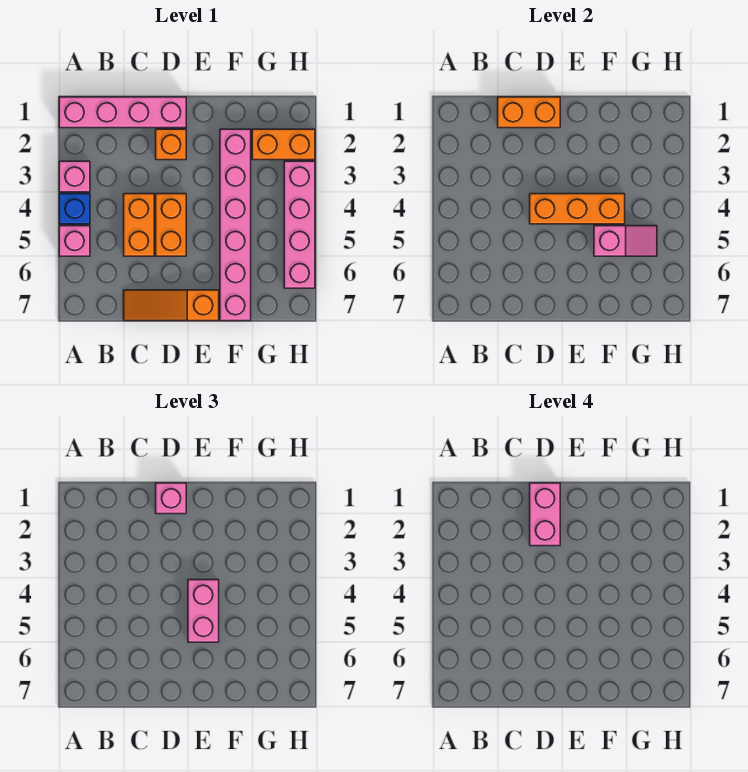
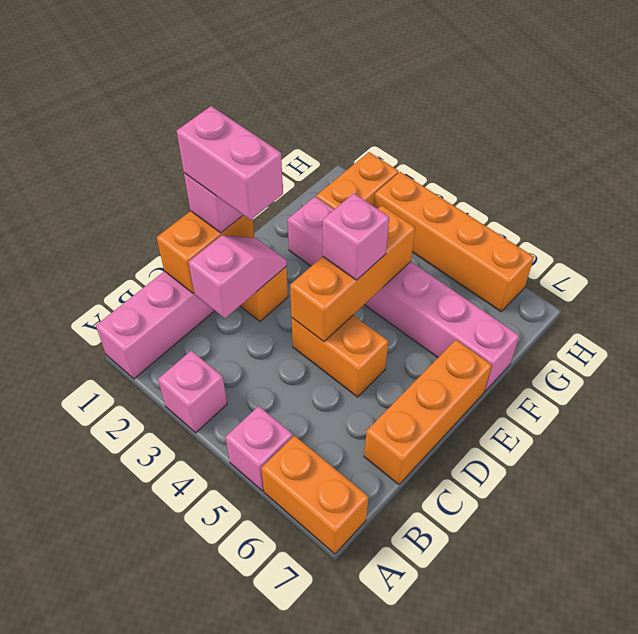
blue 1x1 brick [59,194,90,224] -> none
orange 1x2 brick [124,194,154,256] -> orange 1x2 brick moved to [261,436,369,554]
orange 1x3 slope [124,290,219,321] -> orange 1x3 brick [364,340,492,485]
pink 1x2 brick [188,580,219,642] -> pink 1x1 brick [322,193,389,280]
pink 1x2 slope [594,226,657,256] -> pink 1x2 slope moved to [189,235,286,318]
pink 1x4 brick [284,161,315,288] -> orange 1x4 brick [374,172,534,312]

